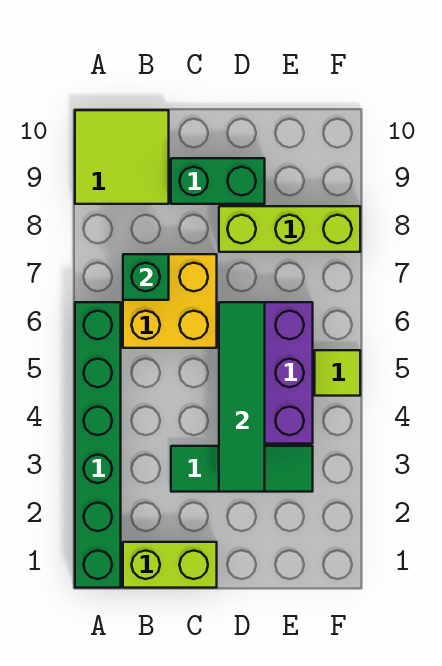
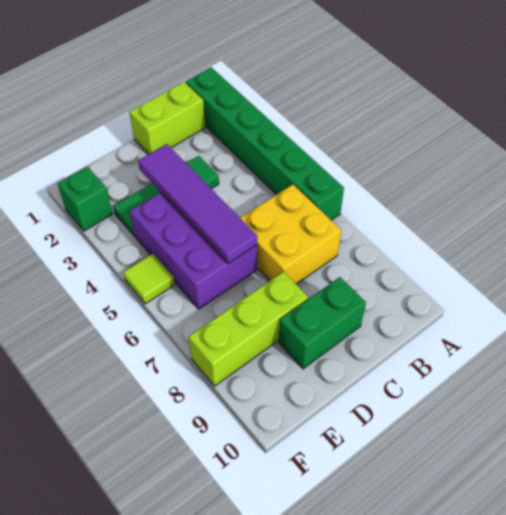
lime 2x2 tile [75,110,169,204] -> none
green 1x1 brick [123,254,169,300] -> green 1x1 brick moved to [58,167,113,231]
green 1x4 tile [219,302,265,492] -> purple 1x4 tile [138,144,257,264]

